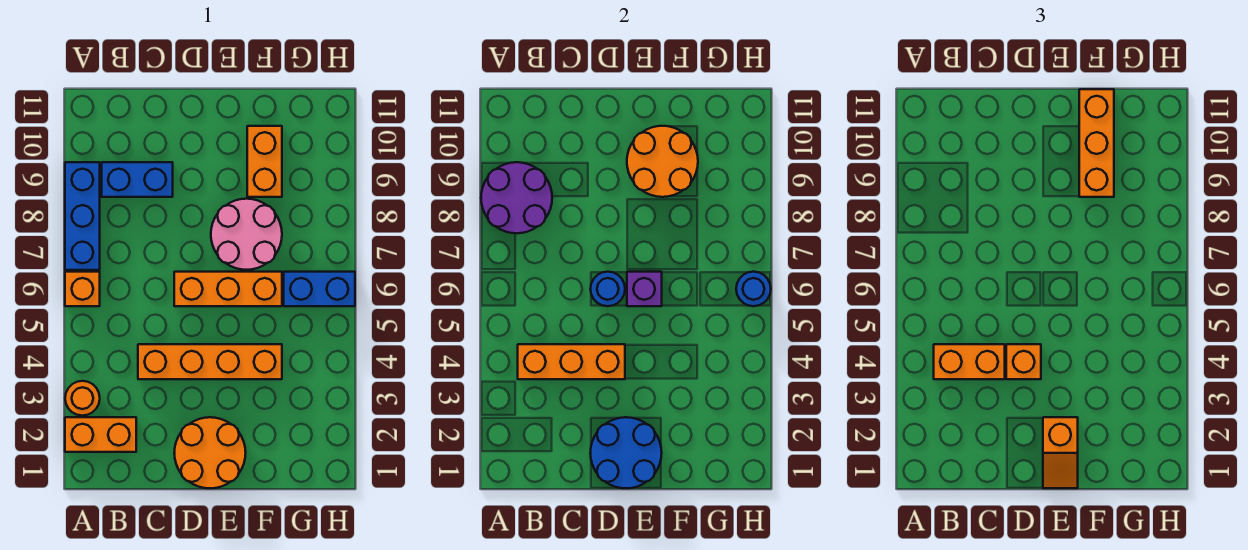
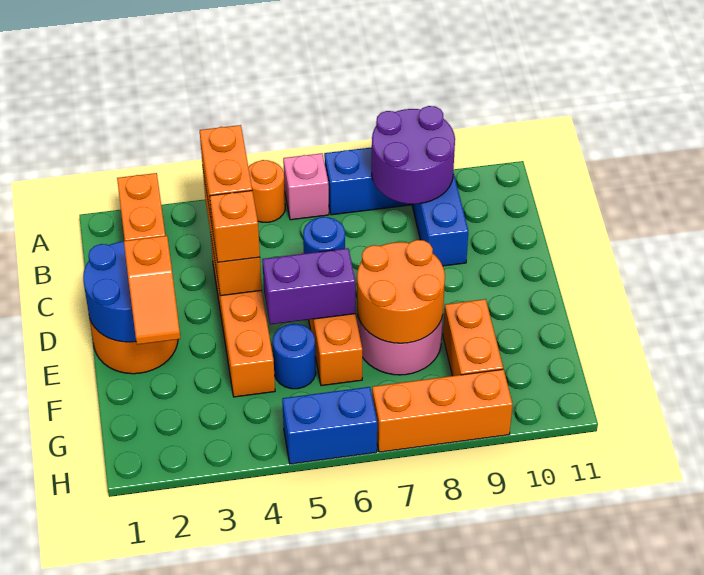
orange 1x1 round brick [65,381,100,416] -> orange 1x1 round brick moved to [248,160,285,222]
orange 1x1 brick [65,272,100,306] -> pink 1x1 brick [283,153,329,220]
orange 1x2 slope [1043,417,1078,488] -> orange 1x2 slope turned to [124,236,180,345]
purple 1x1 brick [627,272,662,306] -> purple 1x2 brick [262,248,355,324]
orange 2x2 round brick [627,126,698,197] -> orange 2x2 round brick moved to [357,240,445,343]
orange 1x2 brick [247,126,282,197] -> orange 1x2 brick turned to [443,299,503,376]
orange 1x3 brick [1079,89,1114,197] -> orange 1x3 brick moved to [372,369,513,452]
blue 1x2 brick [284,272,355,306] -> blue 1x2 brick turned to [282,387,377,464]
blue 1x1 round brick [736,272,771,306] -> blue 1x1 round brick moved to [273,324,316,389]

